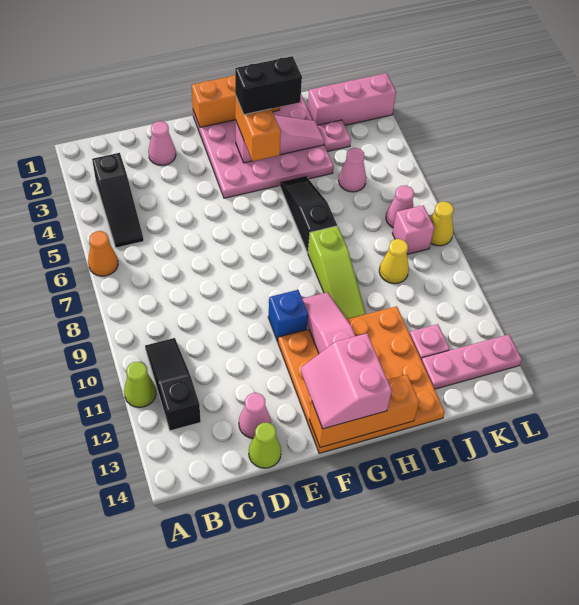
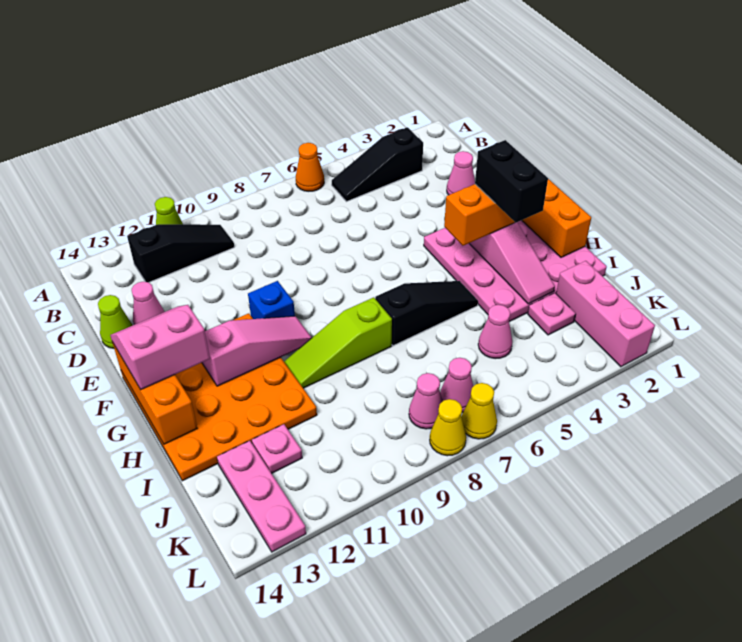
yellow 1x1 cone [379,239,409,284] -> yellow 1x1 cone moved to [462,383,497,439]
pink 1x1 brick [392,205,434,254] -> pink 1x1 cone [409,373,443,429]

